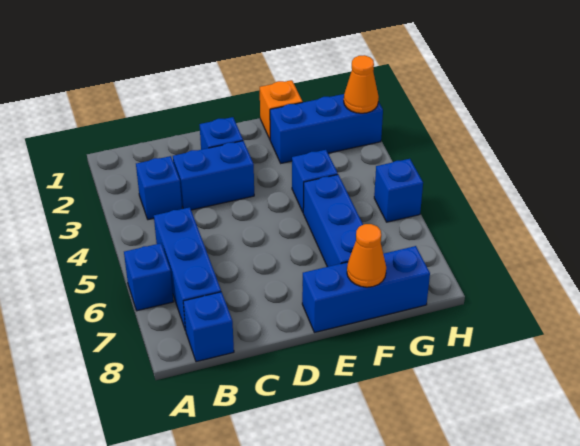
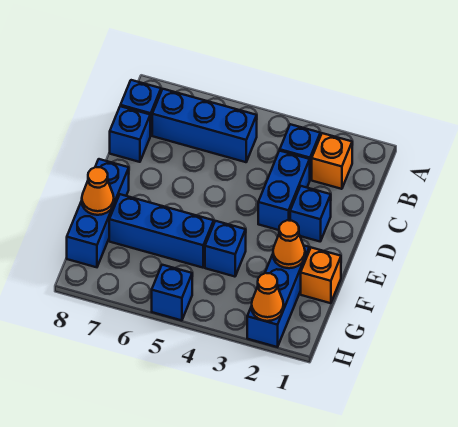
blue 1x1 brick [124,243,174,311] -> blue 1x1 brick moved to [110,106,151,162]
none -> orange 1x1 brick [312,133,352,189]
none -> orange 1x1 cone [273,220,305,268]

